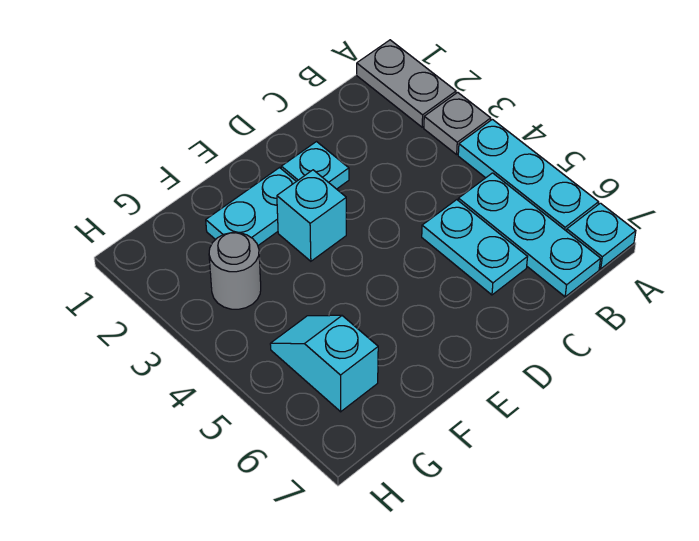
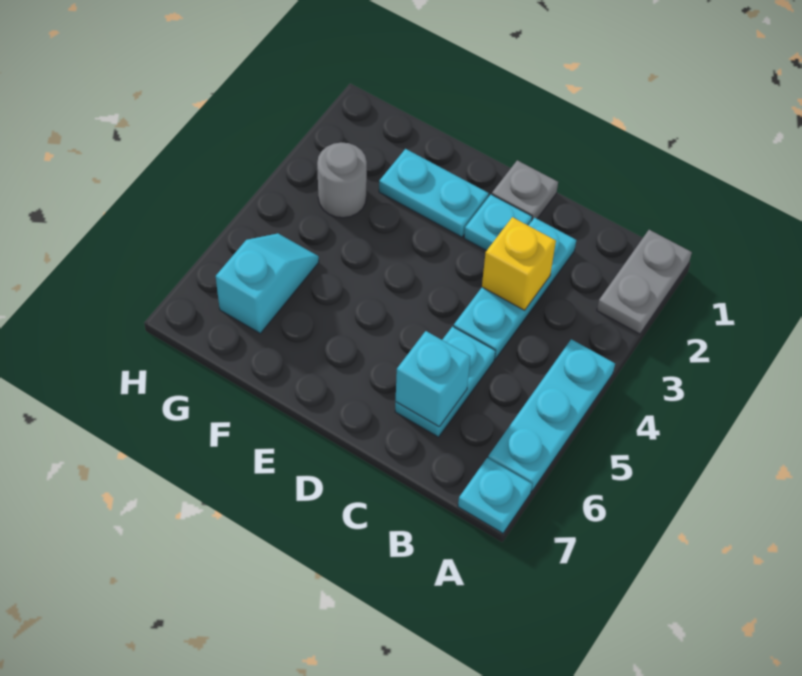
grey 1x1 plate [424,92,491,155] -> grey 1x1 plate moved to [492,160,558,220]
cyan 1x3 plate [458,173,601,297] -> cyan 1x3 plate moved to [454,218,576,359]
none -> yellow 1x1 brick [482,217,556,310]
cyan 1x1 brick [277,170,346,261] -> cyan 1x1 brick moved to [396,331,470,427]

